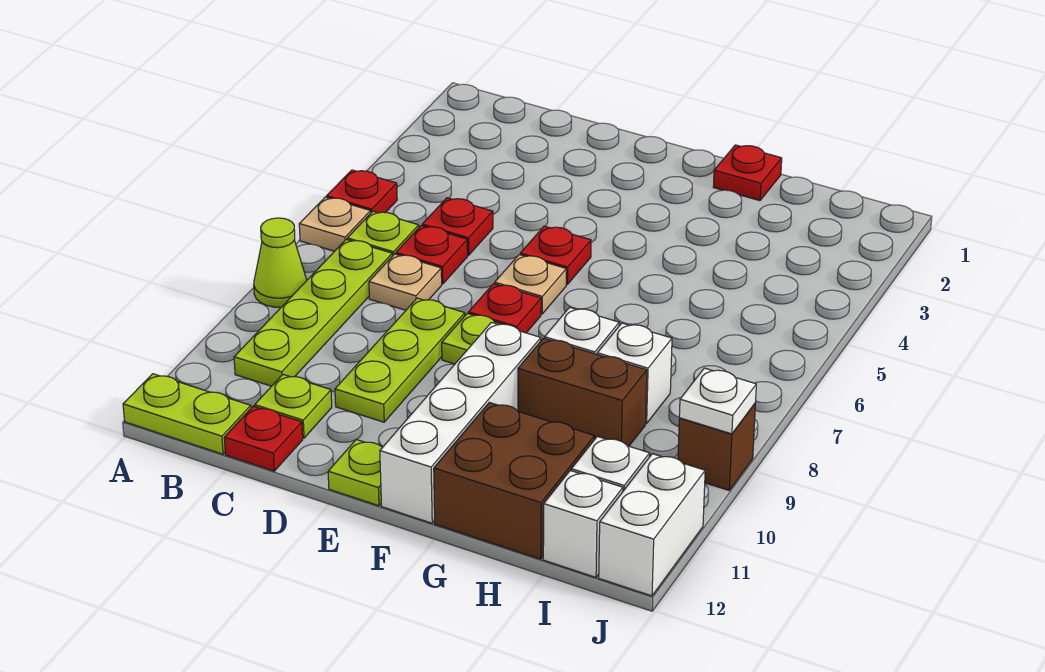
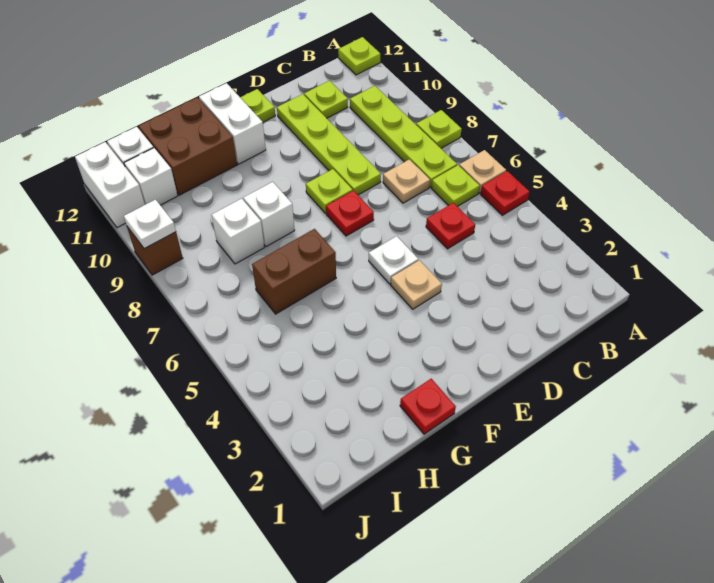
lime 1x1 cone [254,218,307,307] -> lime 1x1 plate [416,110,461,148]
lime 1x2 plate [123,374,251,454] -> lime 1x1 plate [338,37,380,75]
red 1x1 plate [396,226,468,284] -> none
red 1x1 plate [224,406,303,471] -> none
lime 1x3 plate [335,298,465,422] -> lime 1x4 plate [277,94,381,195]
red 1x1 plate [520,226,591,284] -> white 1x1 plate [369,236,418,284]
tan 1x1 plate [495,255,566,314] -> tan 1x1 plate moved to [391,260,442,309]
white 1x4 brick [380,322,541,523] -> white 1x2 brick [199,83,266,164]
brown 1x2 brick [518,338,647,446] -> brown 1x2 brick moved to [252,229,336,314]

